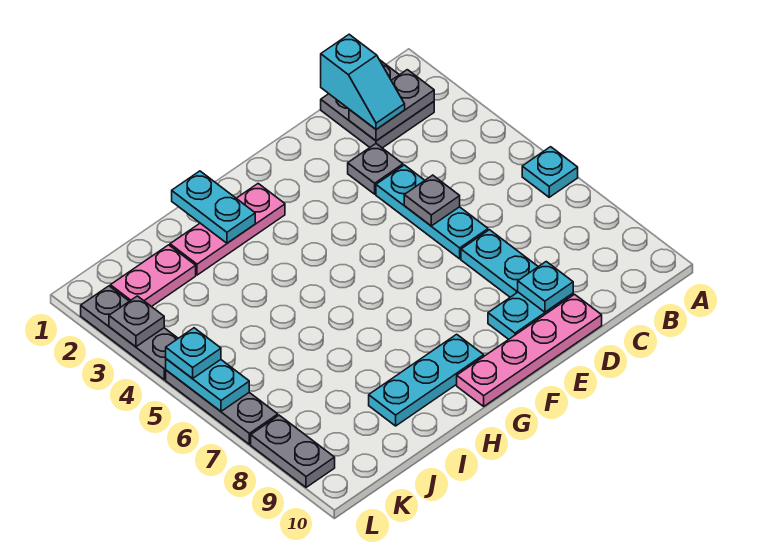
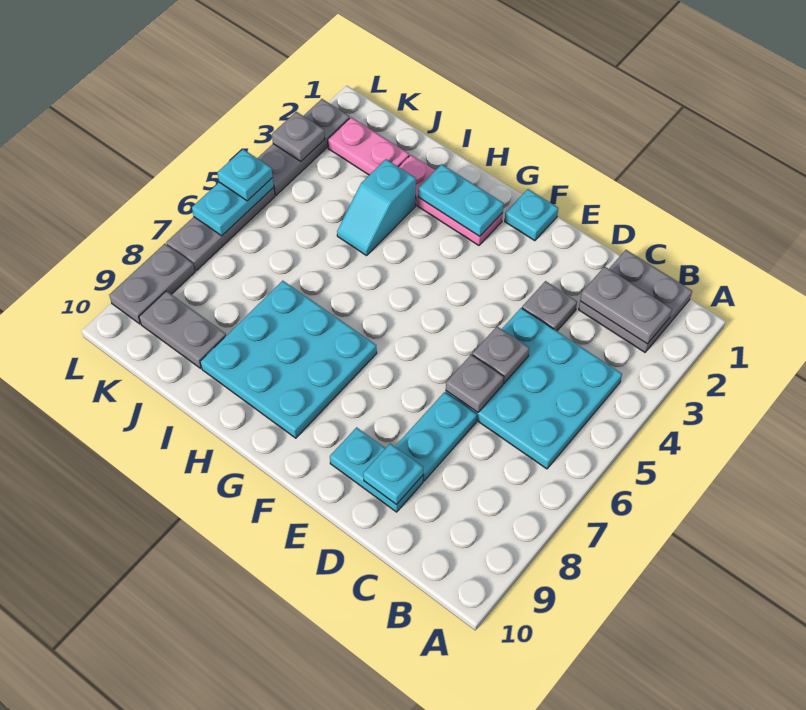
cyan 1x1 plate [522,147,578,197] -> cyan 1x1 plate moved to [505,189,558,241]
cyan 1x2 slope [321,34,405,129] -> cyan 1x2 slope moved to [337,159,416,256]
cyan 1x3 plate [376,165,488,259] -> cyan 3x3 plate [446,308,622,469]
none -> grey 1x1 plate [446,355,504,412]
pink 1x4 plate [457,294,602,406] -> none
cyan 1x3 plate [369,334,484,426] -> cyan 3x3 plate [200,281,377,438]
cyan 1x2 plate [172,171,255,243] -> cyan 1x2 plate turned to [418,164,504,236]
none -> grey 1x2 plate [139,291,226,368]

